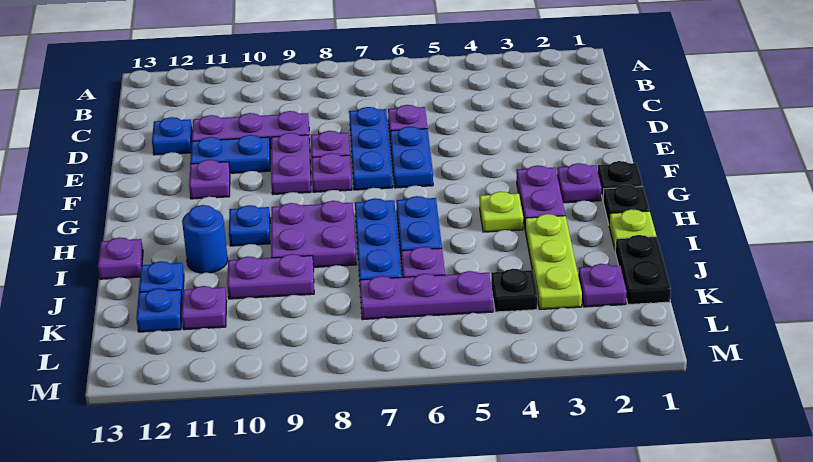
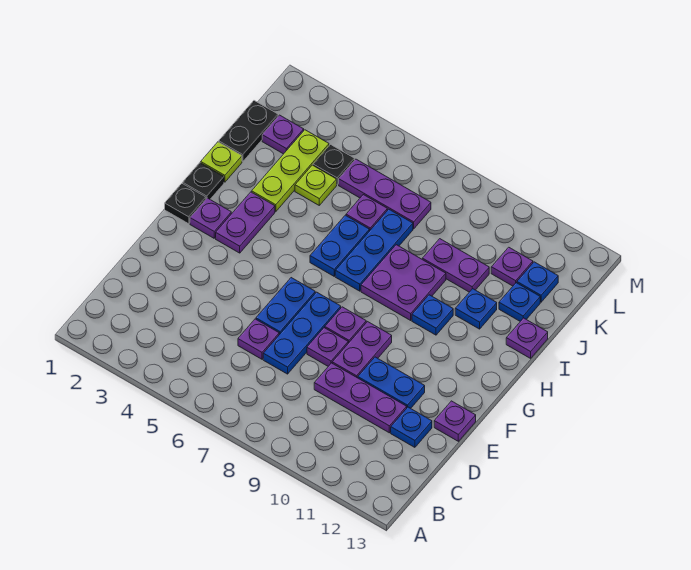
purple 1x1 plate [189,160,230,199] -> purple 1x1 plate moved to [434,401,476,441]
lime 1x1 plate [480,192,523,232] -> lime 1x1 plate moved to [295,165,337,205]
blue 1x1 round brick [182,205,228,273] -> blue 1x1 plate [455,289,497,329]

